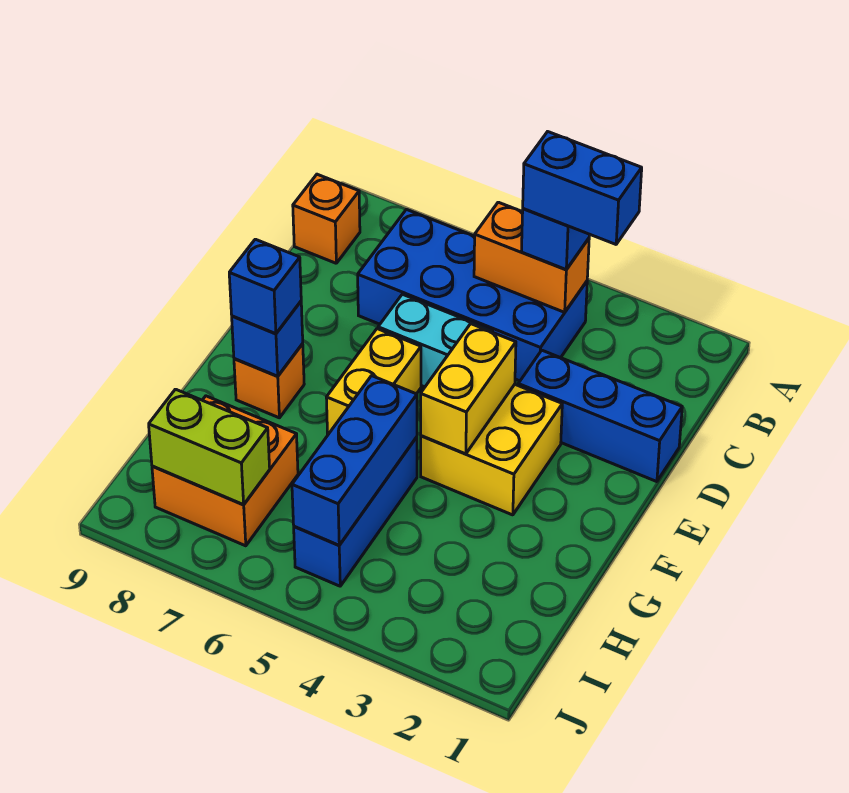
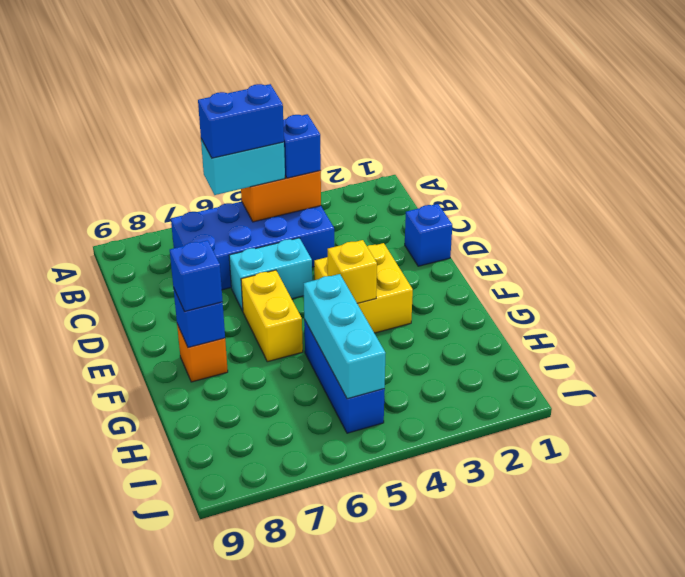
blue 1x2 brick [523,132,642,244] -> blue 1x2 brick moved to [198,84,284,158]
none -> cyan 1x2 brick [201,139,285,195]
orange 1x1 brick [293,174,360,263] -> none
blue 1x3 brick [518,350,682,482] -> blue 1x1 brick [405,204,452,266]
yellow 1x2 brick [421,324,516,454] -> yellow 1x1 brick [328,240,377,303]
blue 1x3 brick [292,376,417,545] -> cyan 1x3 brick [304,274,386,399]
orange 2x2 brick [152,396,298,546] -> none
lime 1x2 brick [149,389,270,505] -> none

